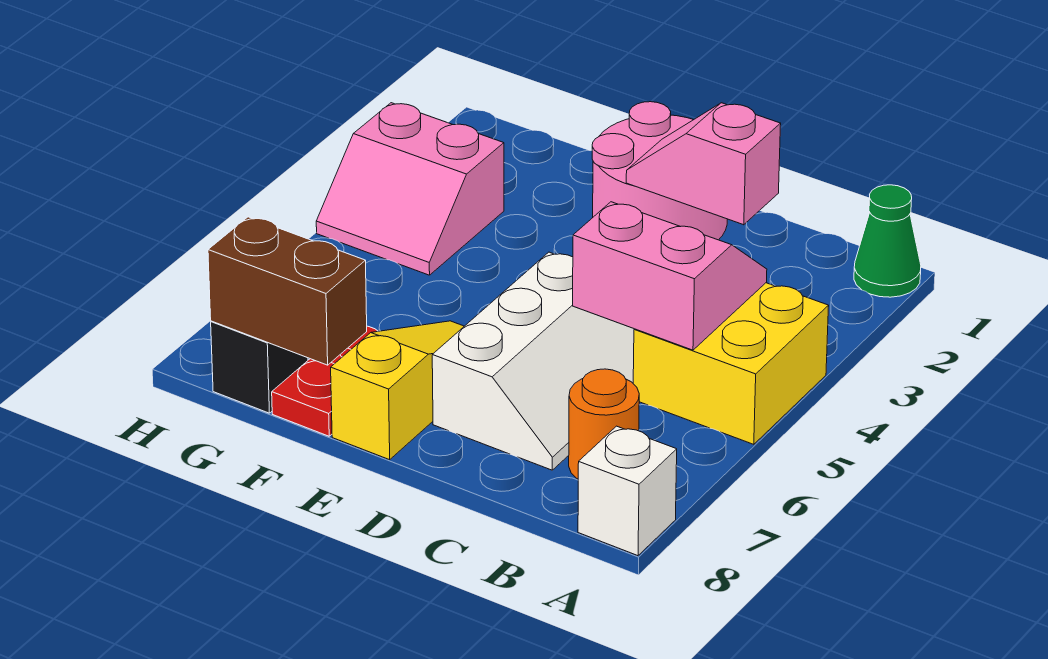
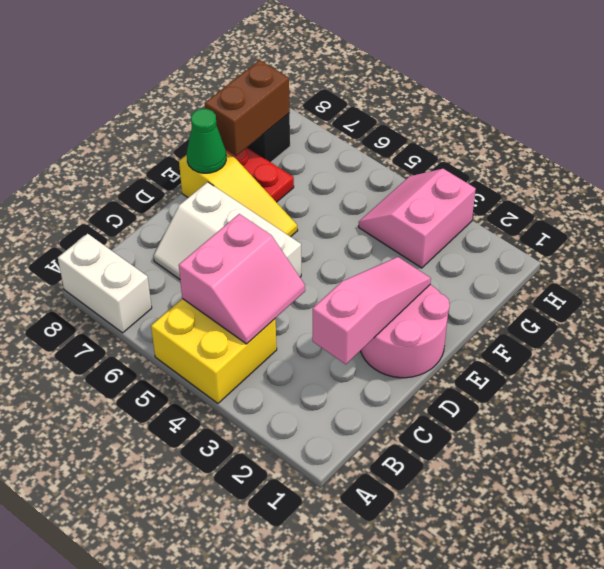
green 1x1 cone [854,185,921,297] -> green 1x1 cone moved to [187,109,226,173]
white 1x1 brick [578,426,677,556] -> white 1x2 brick [58,234,152,333]
orange 1x1 round brick [569,369,639,479] -> none
pink 1x2 slope [626,103,781,225] -> pink 1x3 slope [313,257,431,364]

